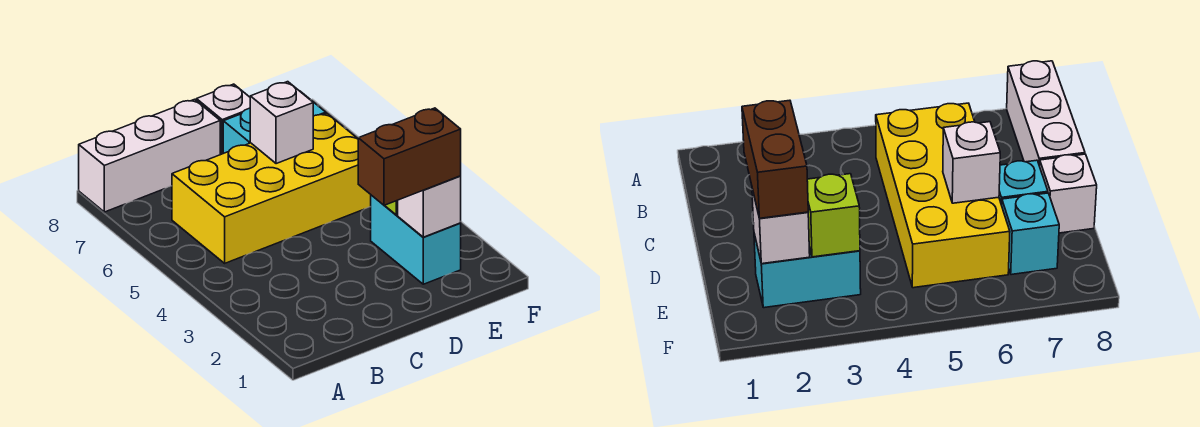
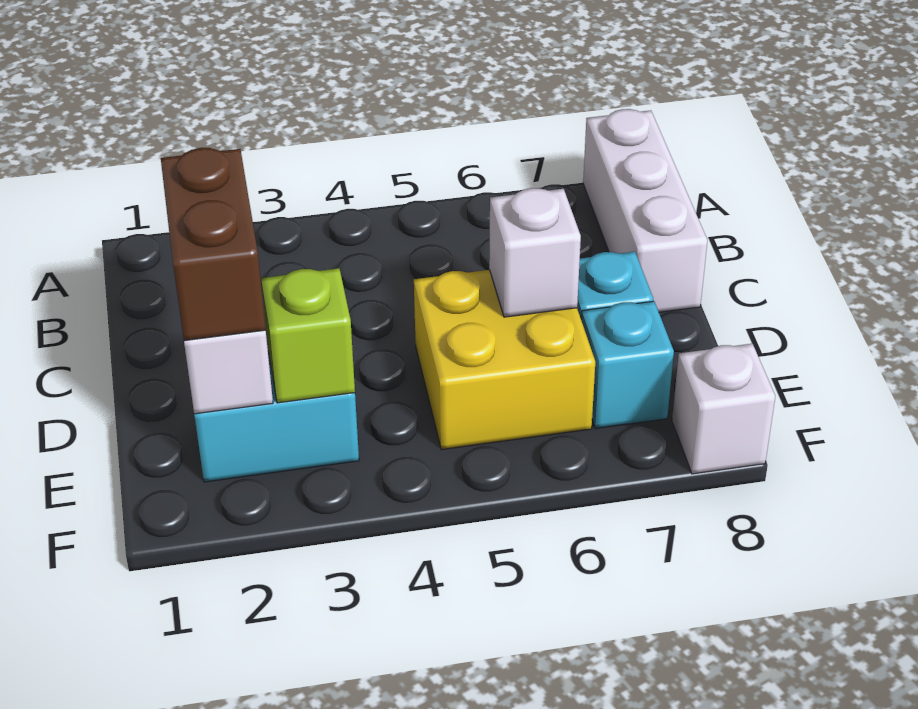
yellow 2x4 brick [172,113,371,263] -> yellow 2x2 brick [414,270,595,450]
white 1x1 brick [196,84,250,155] -> white 1x1 brick moved to [672,344,775,474]

